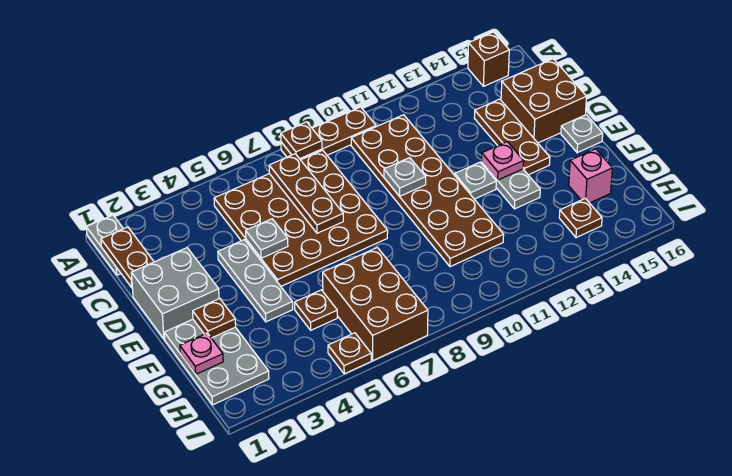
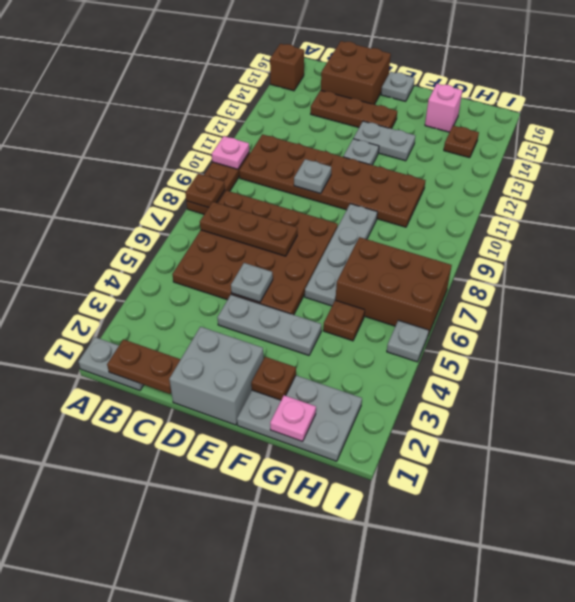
pink 1x1 plate [482,142,524,180] -> pink 1x1 plate moved to [212,136,249,169]
none -> grey 1x4 plate [305,204,377,306]
brown 1x1 plate [328,333,371,374] -> grey 1x1 plate [387,320,429,362]

